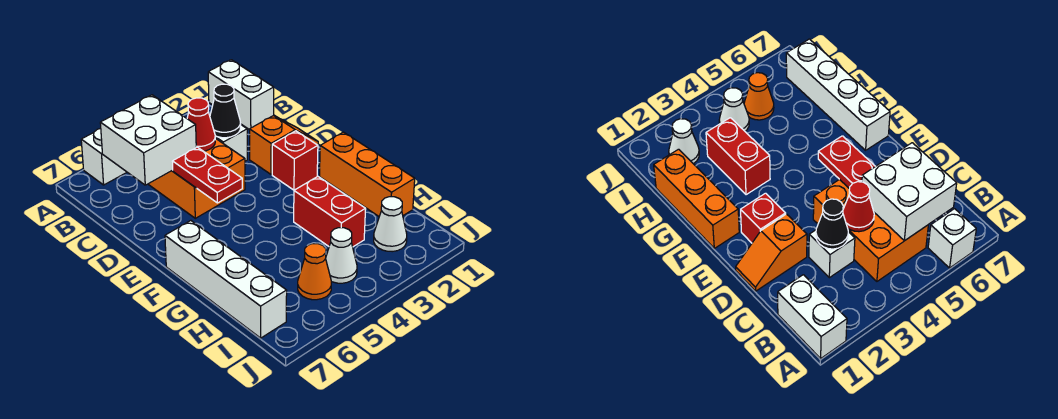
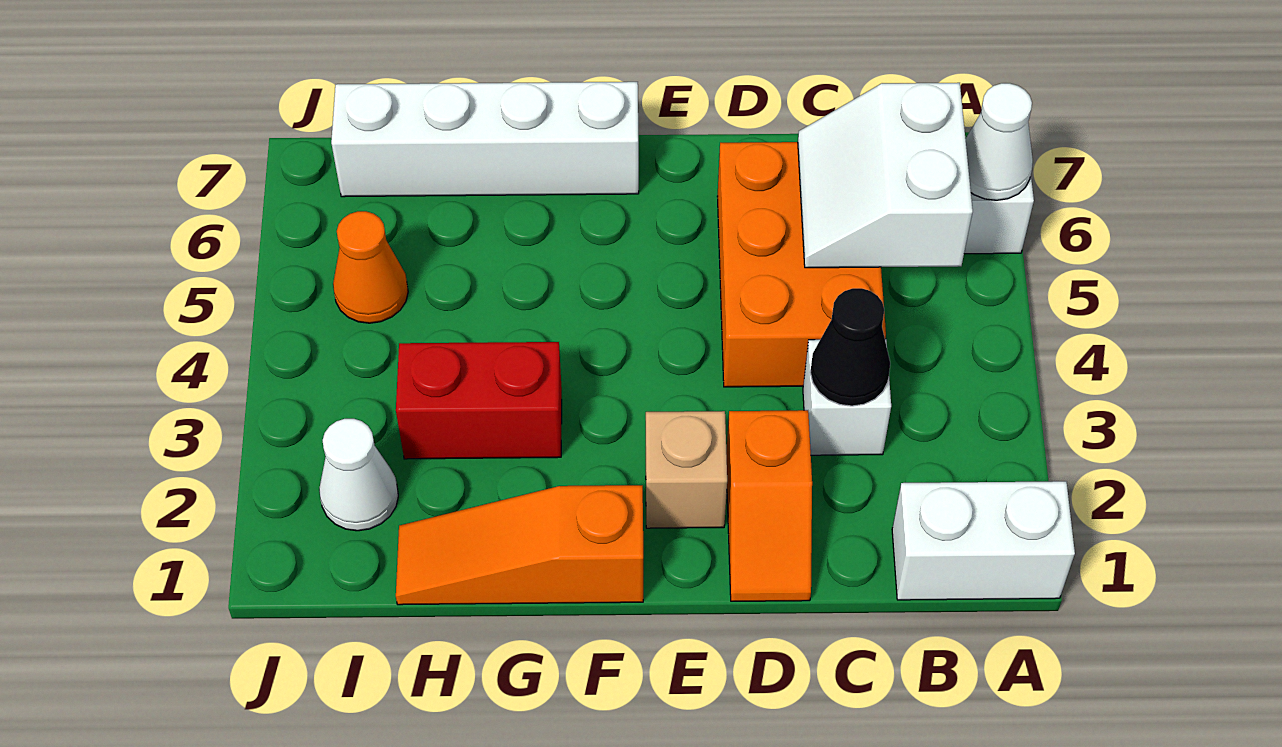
orange 2x3 brick [148,138,245,218] -> orange 2x3 brick turned to [717,142,886,387]
white 2x2 brick [100,95,196,185] -> white 2x2 slope [798,83,973,268]
red 1x1 cone [187,98,215,151] -> none
red 1x2 plate [172,147,242,203] -> none
red 1x1 brick [272,131,318,190] -> tan 1x1 brick [646,411,727,528]
orange 1x3 brick [320,132,415,216] -> orange 1x3 slope [396,485,643,605]
white 1x1 cone [326,228,357,283] -> white 1x1 cone moved to [966,83,1033,200]

